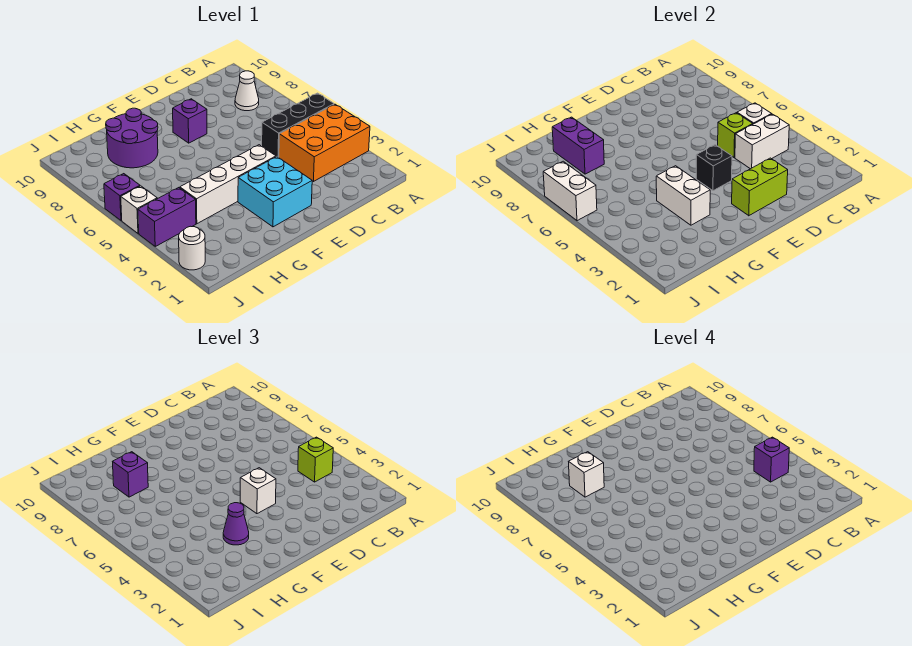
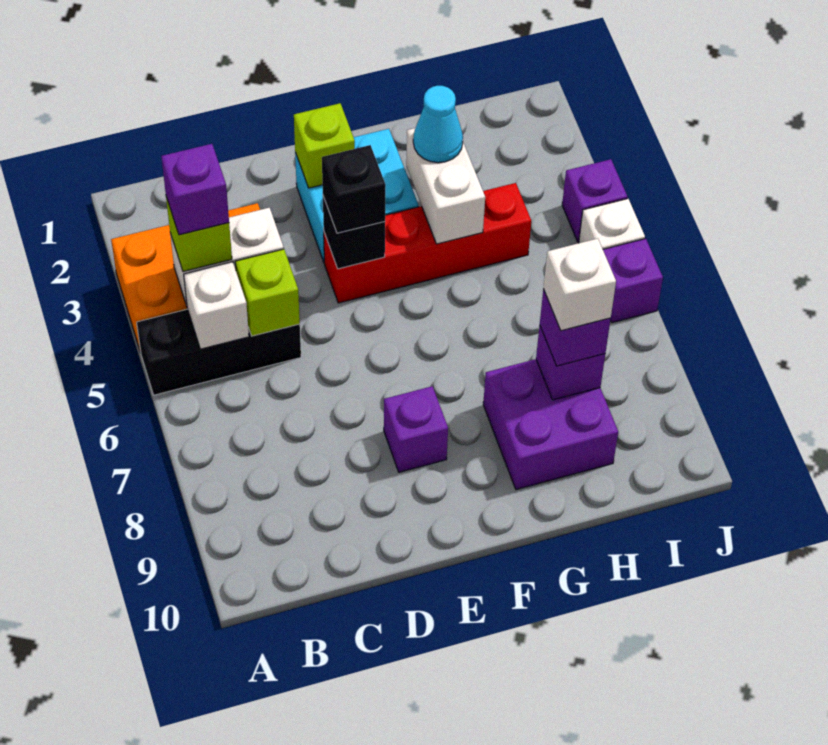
white 1x1 cone [235,71,259,111] -> none
lime 1x2 brick [732,158,788,216] -> lime 1x1 brick [294,103,355,188]
white 1x4 brick [180,145,276,224] -> red 1x4 brick [324,183,531,303]
white 1x1 brick [240,468,276,514] -> black 1x1 brick [322,145,386,233]
purple 1x1 cone [223,503,249,545] -> cyan 1x1 cone [413,86,463,163]
purple 2x2 round brick [106,108,158,168] -> purple 2x2 brick [483,359,618,490]
purple 1x2 brick [552,117,604,174] -> purple 1x1 brick [536,325,605,400]
purple 1x2 brick [138,188,196,246] -> purple 1x1 brick [562,159,627,242]
white 1x1 round brick [179,226,205,270] -> none
white 1x2 brick [543,161,597,221] -> none

